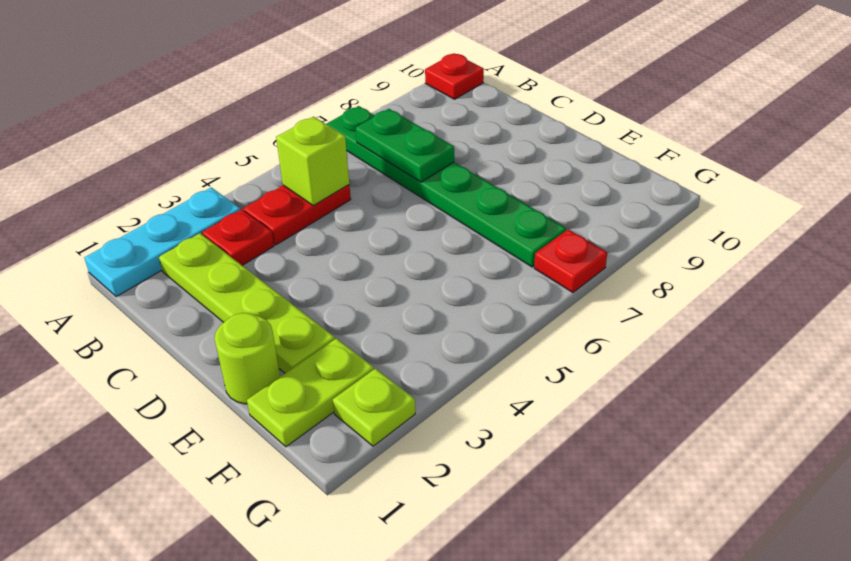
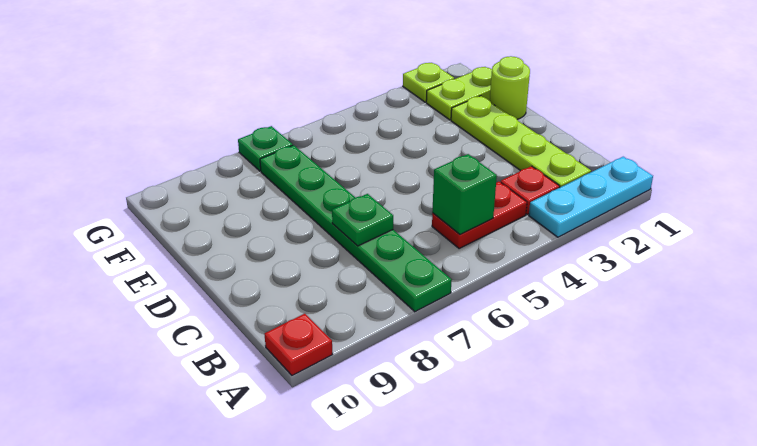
lime 1x1 brick [276,117,349,205] -> green 1x1 brick [432,154,497,235]
green 1x2 plate [356,109,454,182] -> green 1x1 plate [332,194,393,246]
red 1x1 plate [534,229,607,293] -> green 1x1 plate [238,126,293,171]

